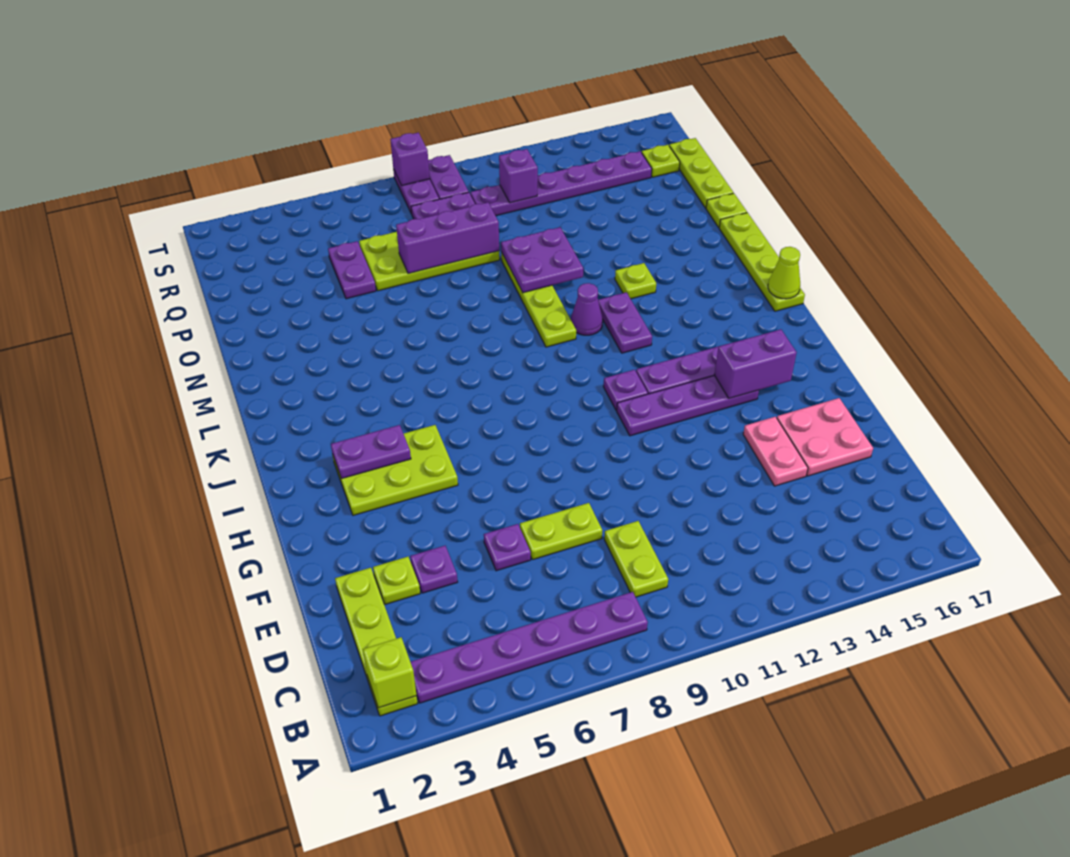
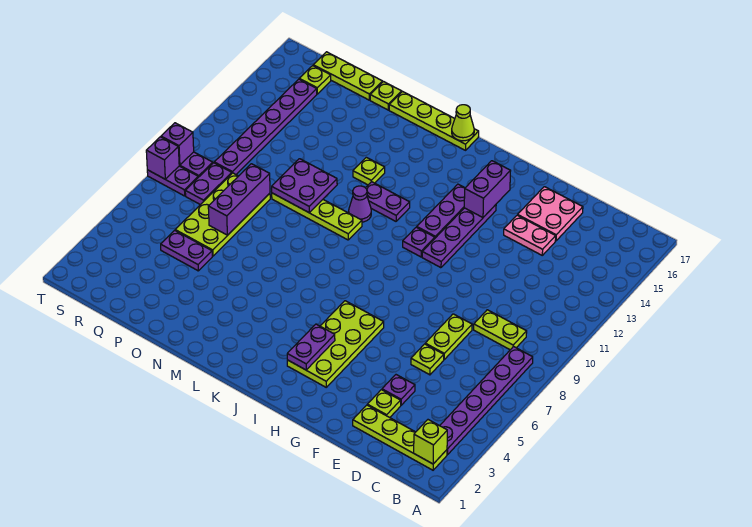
purple 1x1 plate [484,524,531,571] -> lime 1x1 plate [411,344,444,375]
lime 2x3 plate [333,425,458,515] -> lime 2x4 plate [287,301,384,387]
purple 1x1 brick [499,149,538,203] -> purple 1x1 brick moved to [161,123,194,165]

